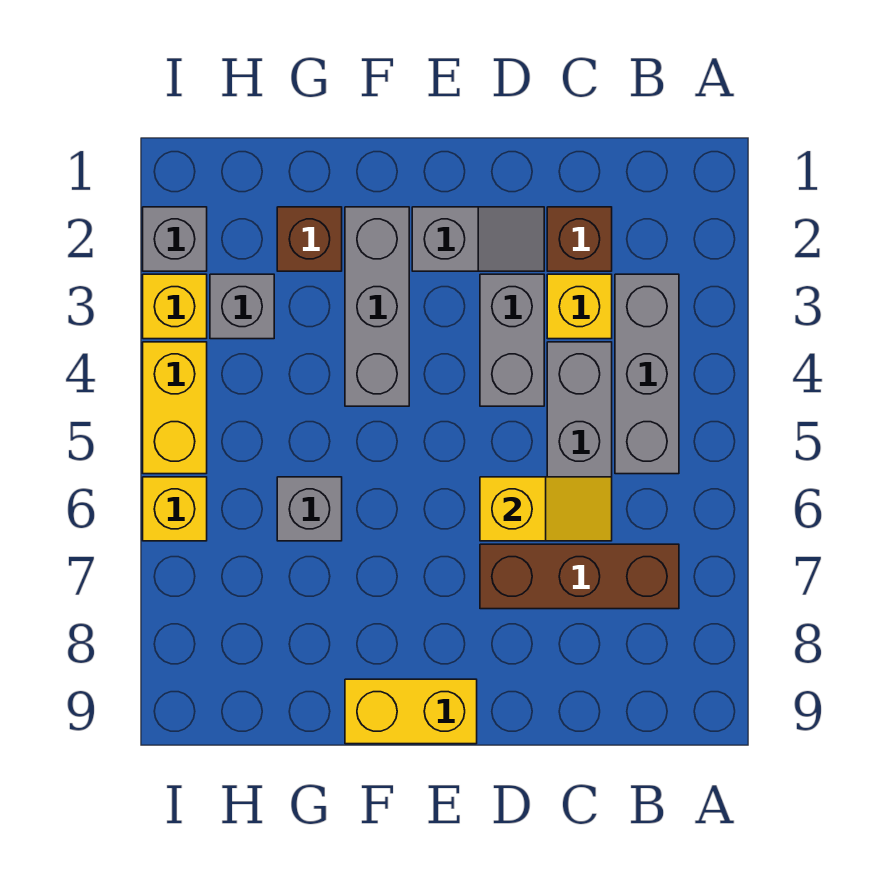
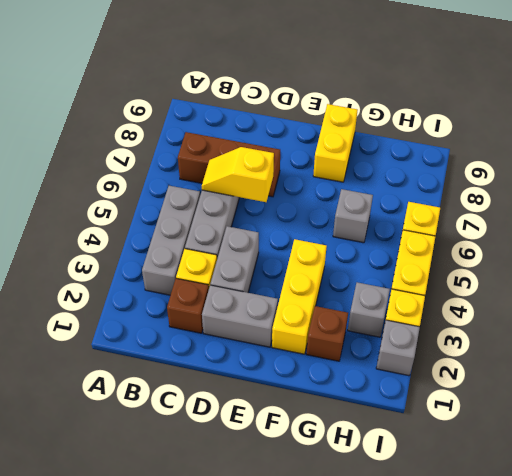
grey 1x2 slope [412,207,544,271] -> grey 1x2 brick [202,285,278,347]
yellow 1x2 brick [345,679,477,744] -> yellow 1x2 brick turned to [313,104,357,182]
grey 1x3 brick [345,207,409,406] -> yellow 1x3 brick [272,239,327,354]

